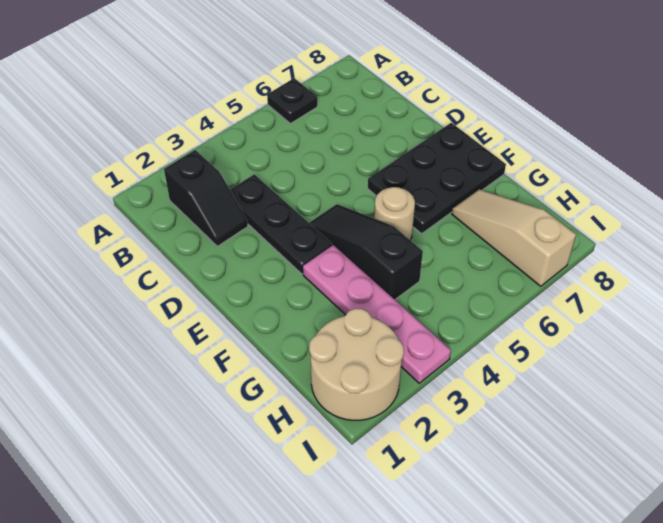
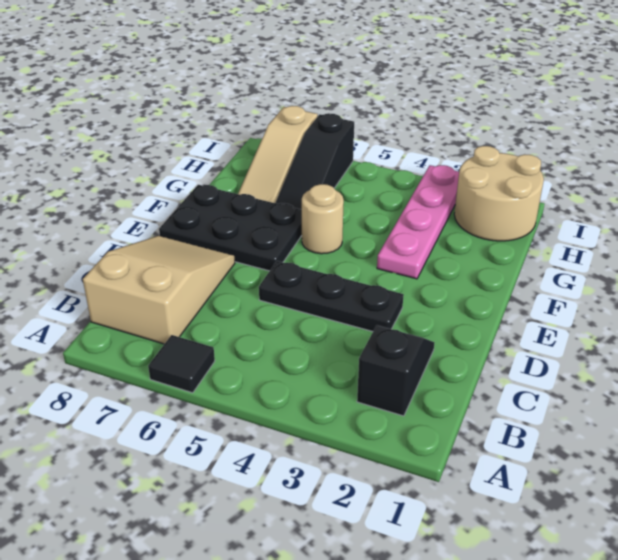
black 1x1 plate [267,78,317,124] -> black 1x1 tile [148,335,215,393]
none -> tan 2x3 slope [83,236,235,344]
black 1x3 plate [230,174,332,274] -> black 1x3 plate turned to [259,261,404,331]
black 1x3 slope [310,204,423,299] -> black 1x3 slope moved to [275,113,354,210]

